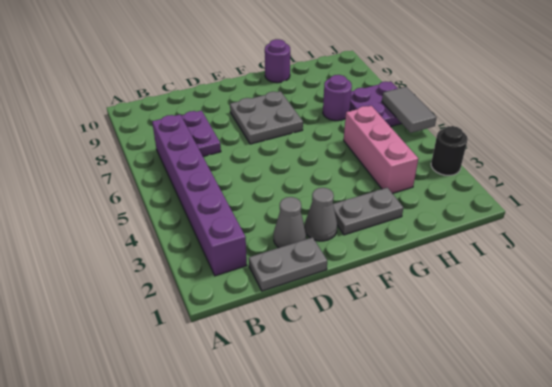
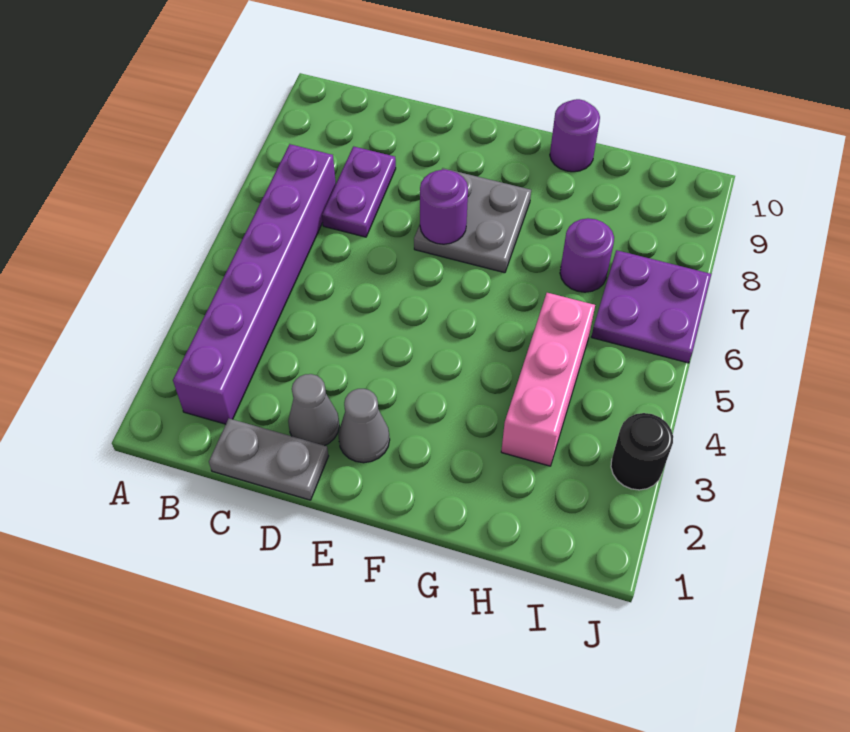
none -> purple 1x1 round brick [420,170,468,244]
grey 1x2 plate [333,188,403,235] -> none
grey 1x2 tile [382,87,437,133] -> none

